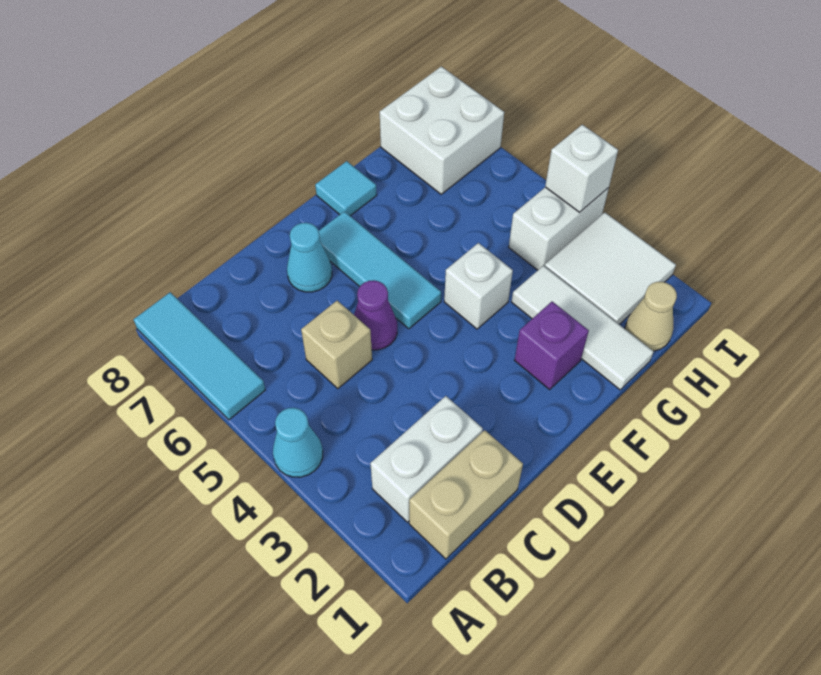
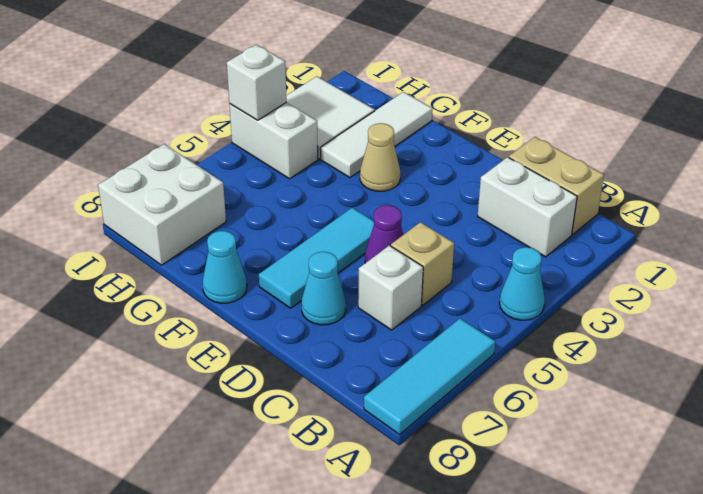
purple 1x1 brick [515,302,589,389] -> none
white 1x1 brick [444,243,513,329] -> white 1x1 brick moved to [358,245,423,330]
cyan 1x1 tile [315,161,377,216] -> cyan 1x1 cone [203,231,247,303]
tan 1x1 cone [625,282,677,351] -> tan 1x1 cone moved to [360,123,400,191]

